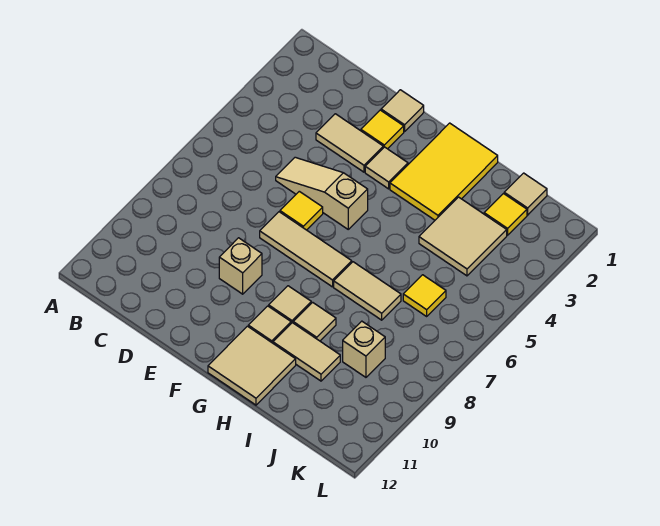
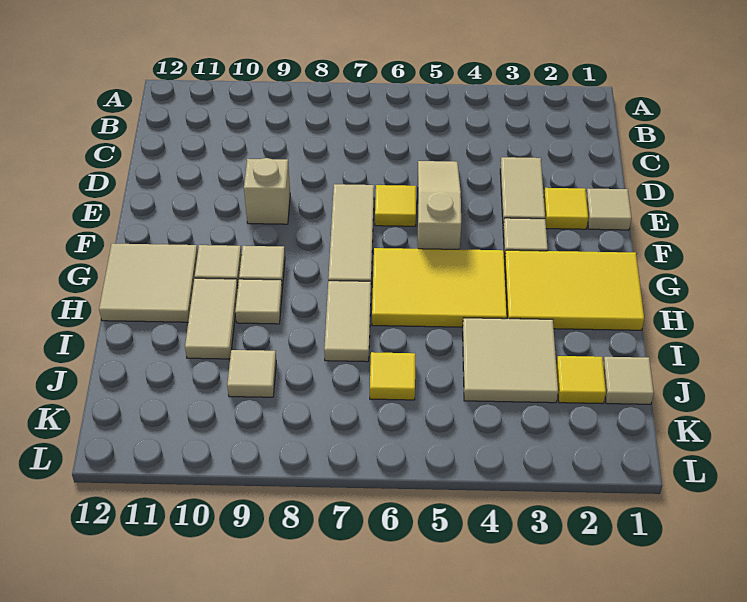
none -> yellow 2x3 tile [372,248,507,327]
tan 1x1 brick [343,321,385,377] -> tan 1x1 tile [227,350,276,397]

